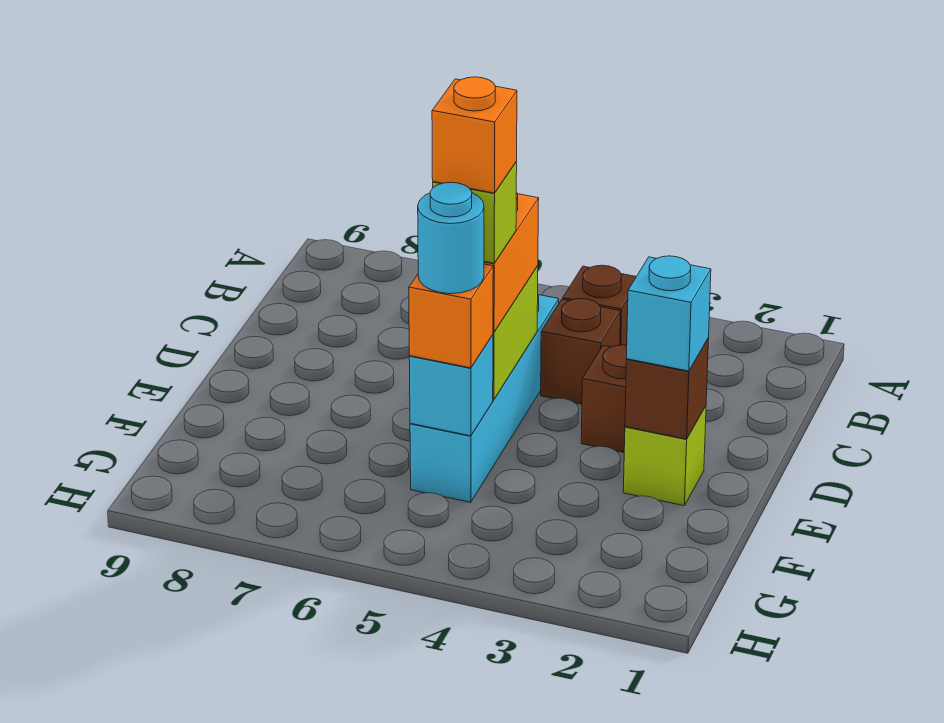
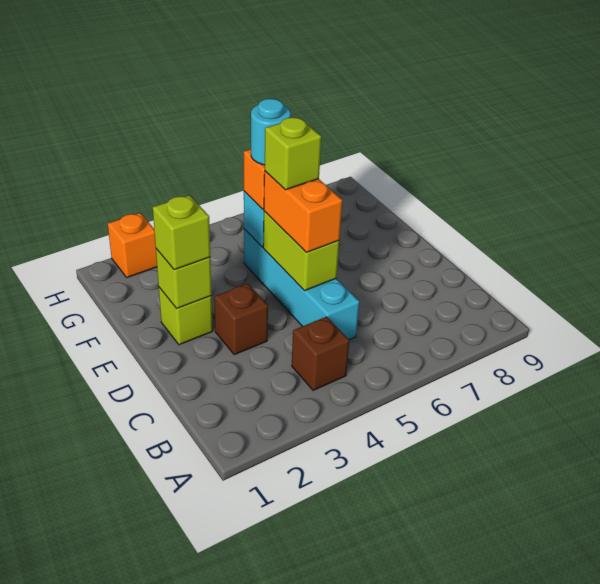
brown 1x1 brick [541,299,621,404] -> none
brown 1x1 brick [625,338,709,439] -> lime 1x1 brick [156,249,212,308]
cyan 1x1 brick [627,256,711,371] -> lime 1x1 brick [153,195,210,270]
orange 1x1 brick [432,77,517,193] -> orange 1x1 brick moved to [108,213,157,277]

